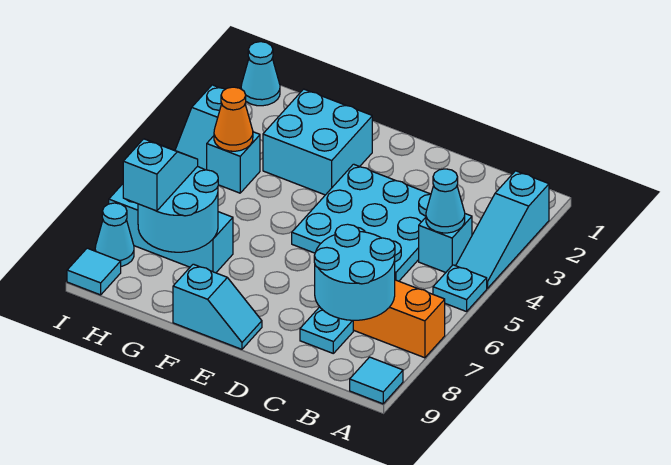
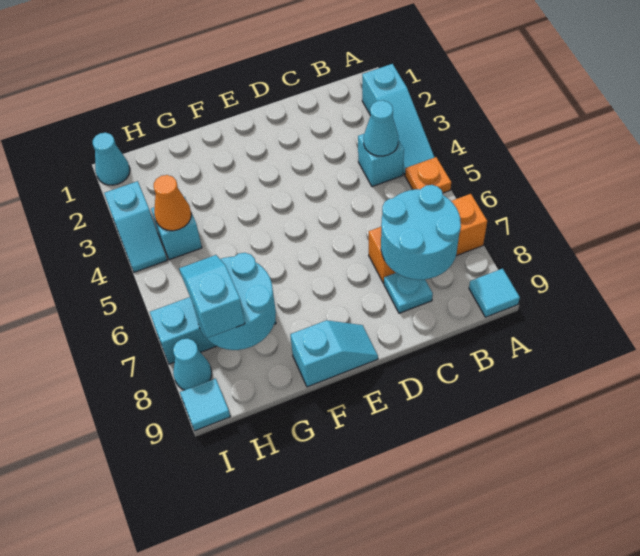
cyan 1x1 plate [433,265,487,312] -> orange 1x1 plate [405,157,451,193]
cyan 3x3 plate [292,164,431,281] -> none
cyan 2x2 brick [263,89,372,195] -> none

